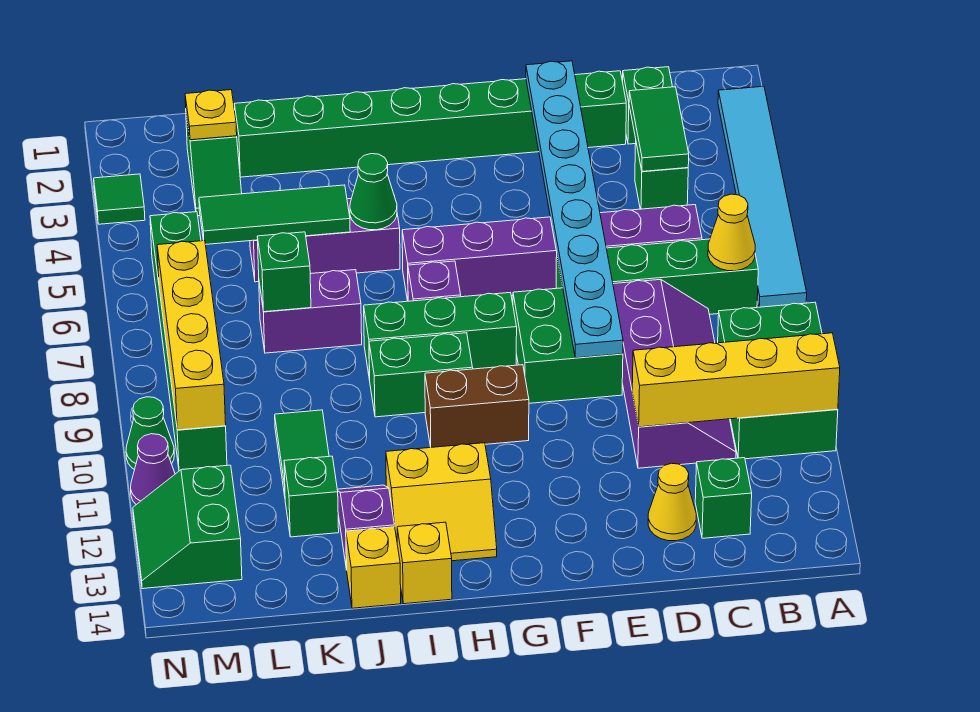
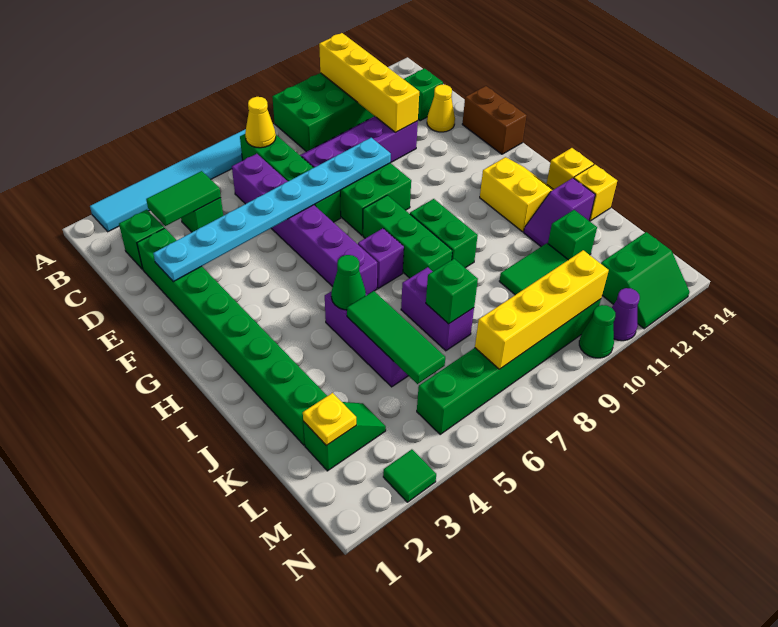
brown 1x2 brick [425,365,529,447] -> brown 1x2 brick moved to [462,86,527,154]

